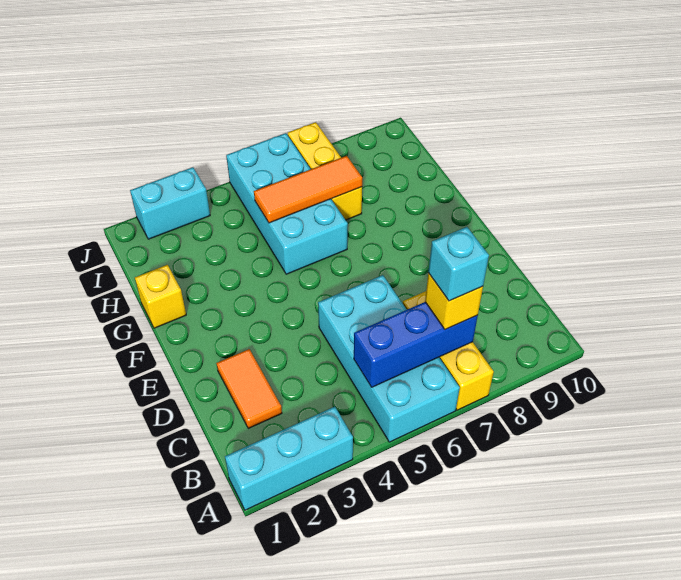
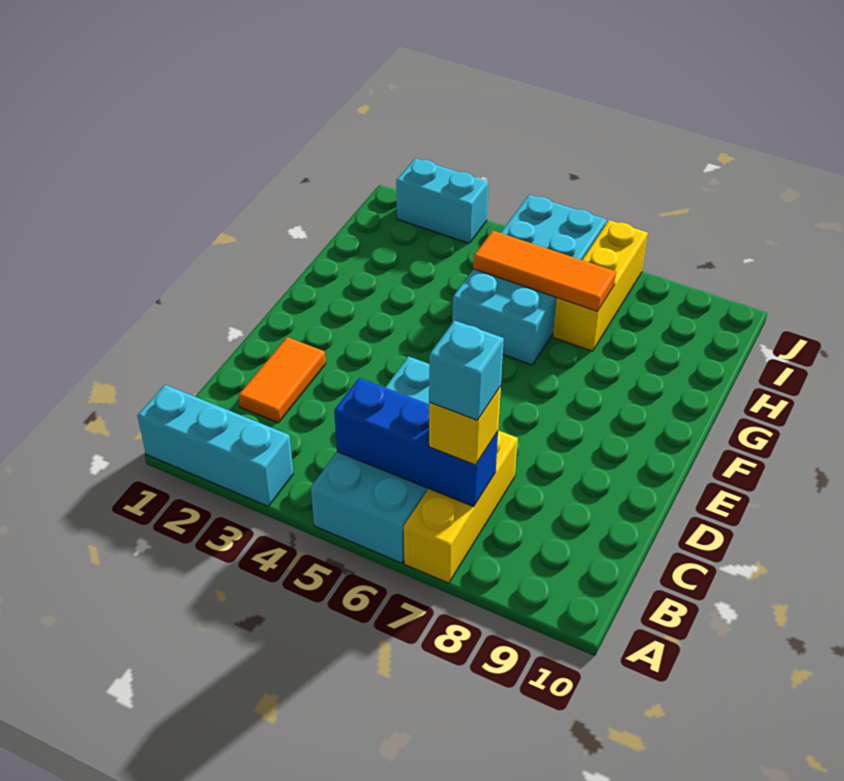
yellow 1x1 brick [135,265,186,328] -> none

